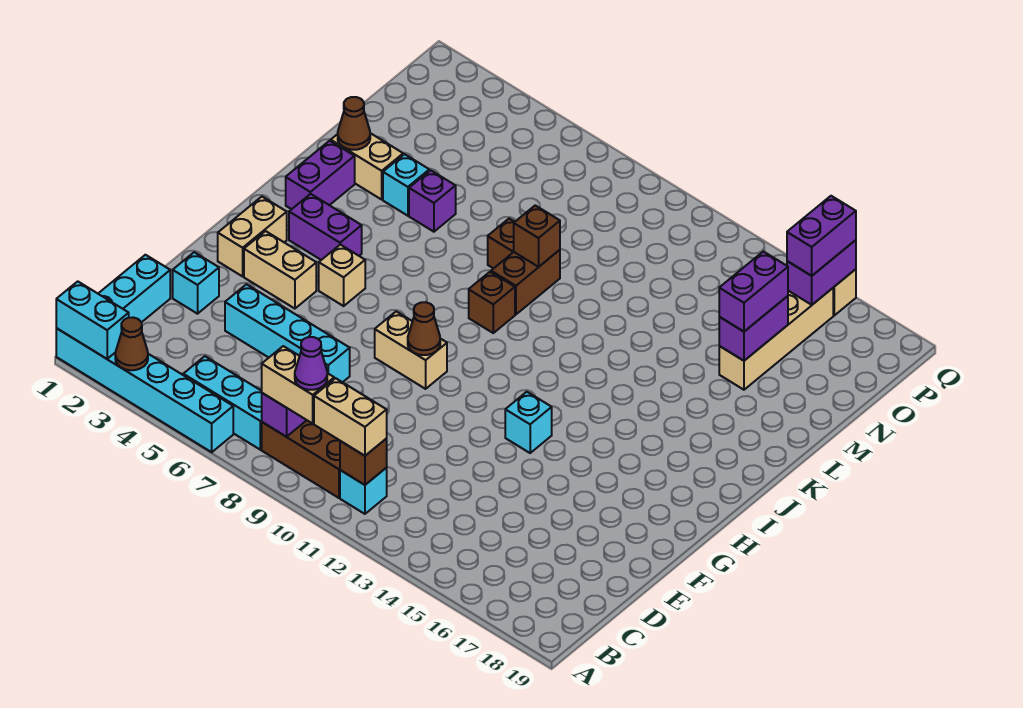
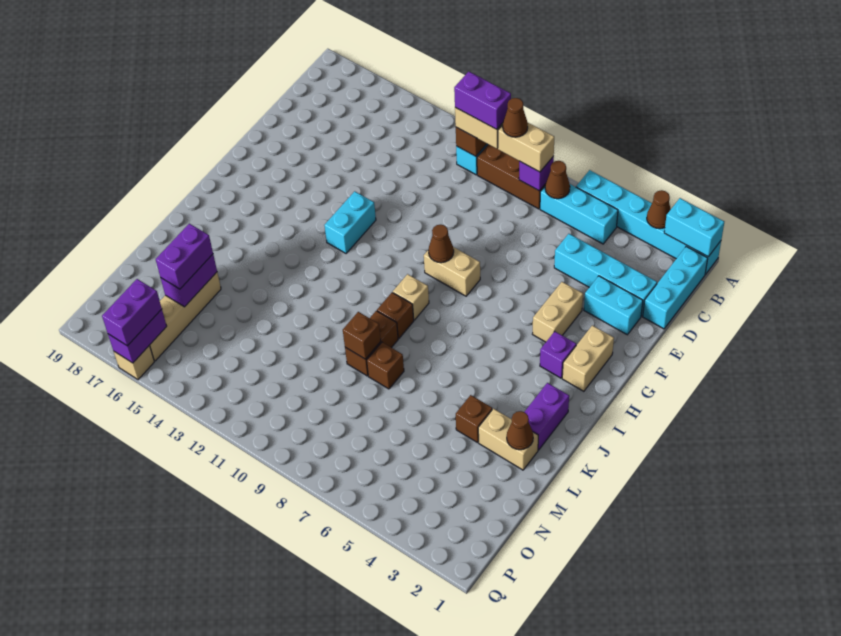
none -> brown 1x1 cone [545,161,570,199]
purple 1x1 cone [295,337,327,390] -> brown 1x1 cone [503,98,528,137]
cyan 1x1 brick [173,252,219,314] -> cyan 1x2 brick [584,276,643,335]
cyan 1x4 brick [225,284,350,382] -> cyan 1x4 brick moved to [554,234,657,316]
tan 1x2 brick [244,231,316,309] -> tan 1x2 brick turned to [533,282,583,342]
cyan 1x1 brick [505,392,552,453] -> cyan 1x2 brick [324,191,376,253]
tan 1x1 brick [319,245,365,306] -> tan 1x1 brick moved to [393,274,429,320]
purple 1x2 brick [289,194,362,260] -> purple 1x2 brick moved to [454,72,511,129]
cyan 1x1 brick [383,154,429,216] -> brown 1x1 brick [456,395,492,443]
purple 1x1 brick [409,170,456,232] -> purple 1x1 brick moved to [540,331,576,378]

